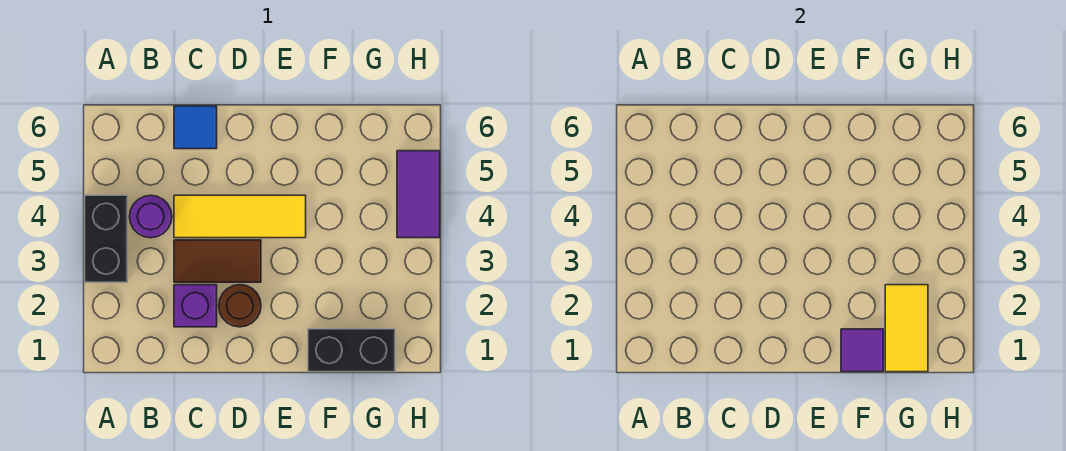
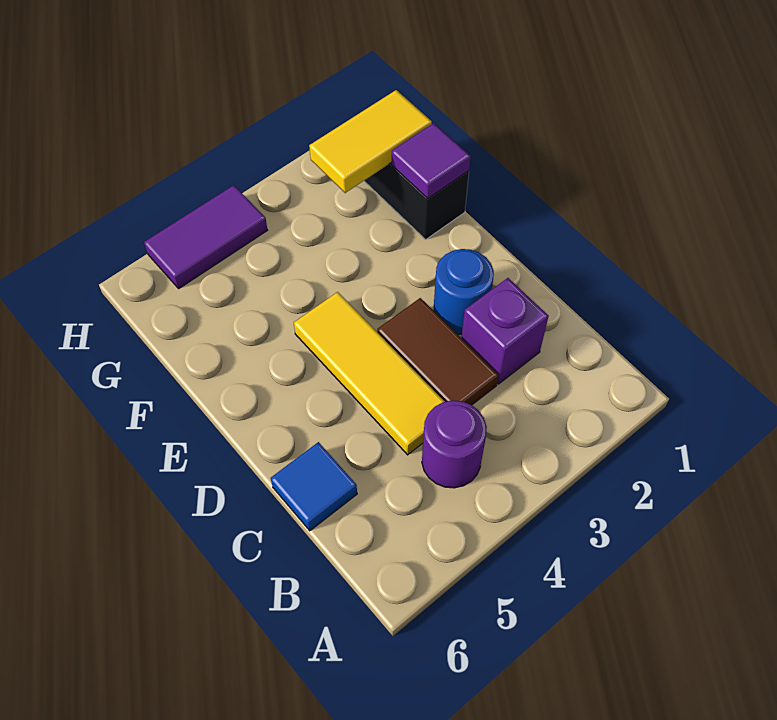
black 1x2 brick [85,195,127,282] -> none
brown 1x1 round brick [219,285,261,327] -> blue 1x1 round brick [433,249,494,334]

